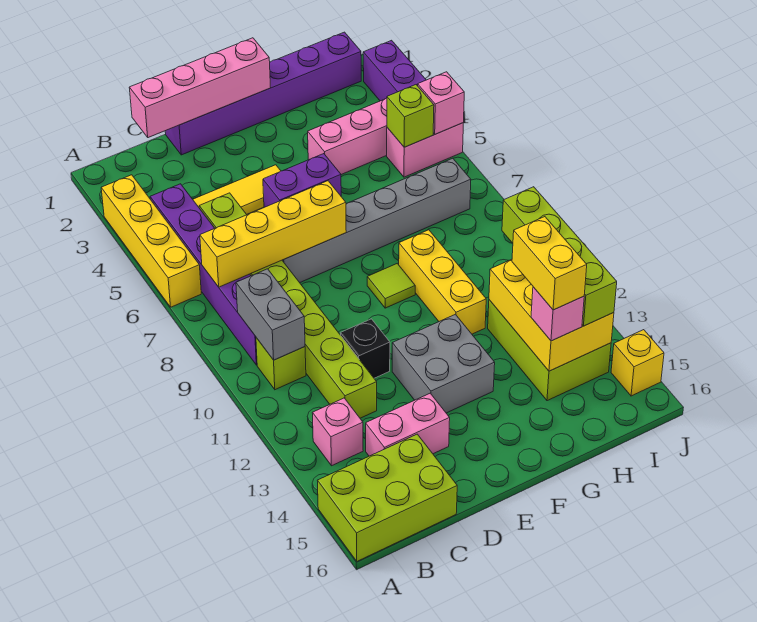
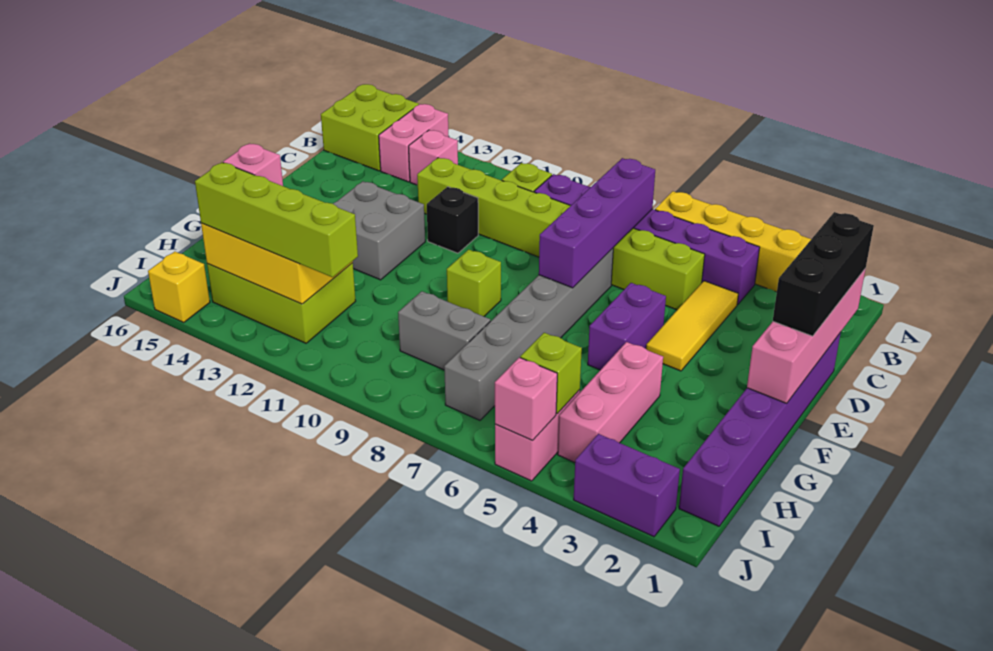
lime 2x3 brick [318,434,457,561] -> lime 2x2 brick [321,84,419,171]
yellow 1x4 brick [200,181,346,287] -> purple 1x4 brick [539,158,655,288]
grey 1x2 brick [236,269,305,360] -> grey 1x2 brick moved to [398,291,490,370]
none -> black 1x3 brick [773,212,874,336]
pink 1x2 brick [366,393,450,456] -> pink 1x2 brick moved to [379,104,449,182]
lime 1x1 tile [367,264,415,308] -> lime 1x1 brick [447,250,501,316]
yellow 1x3 brick [399,230,486,334] -> none
yellow 1x2 brick [512,217,587,310] -> none

